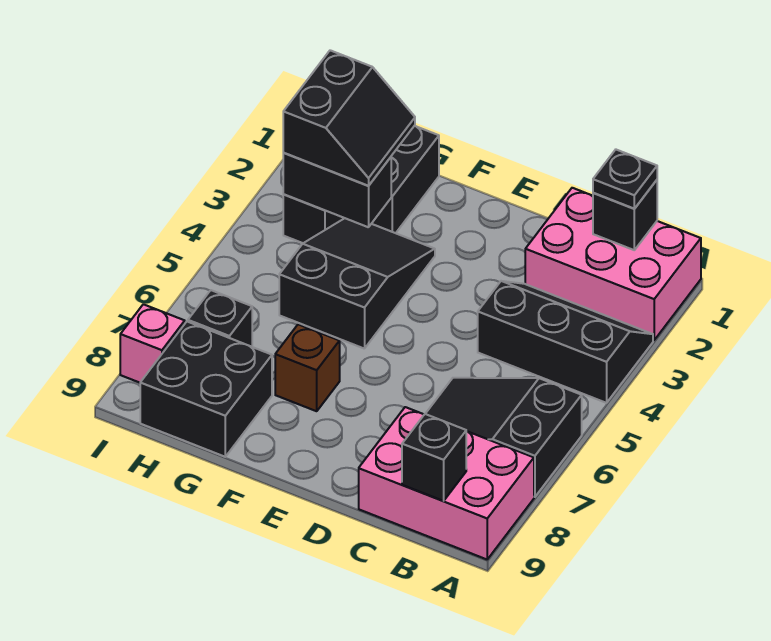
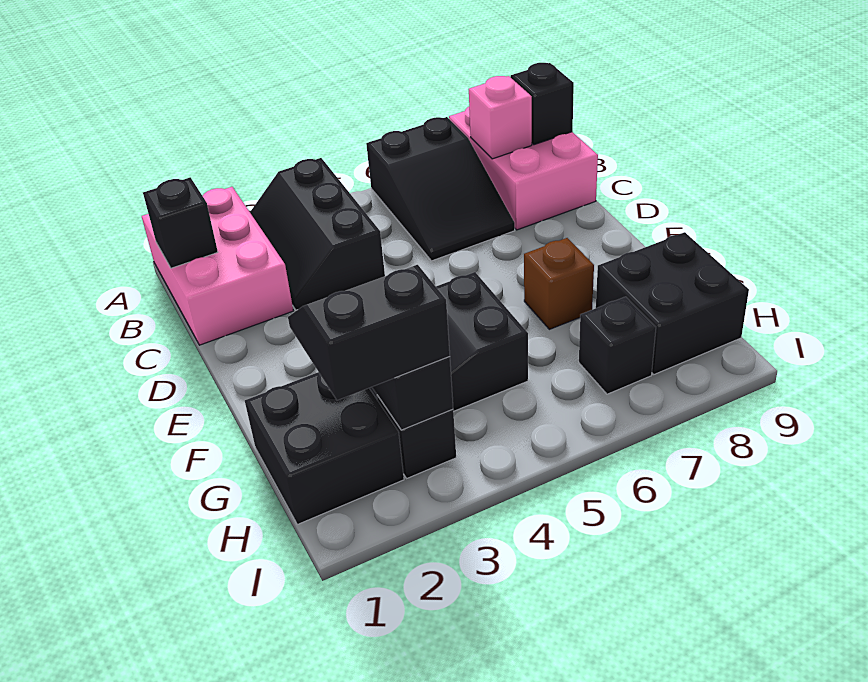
black 1x1 plate [593,150,657,209] -> none
pink 1x1 brick [120,304,185,383] -> pink 1x1 brick moved to [469,76,532,159]

